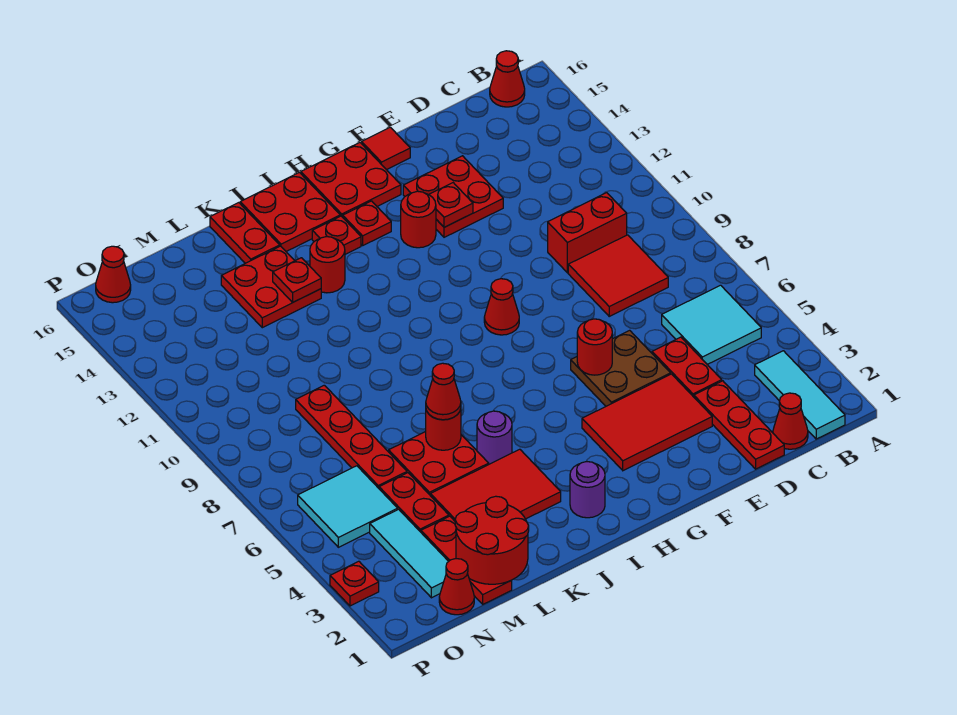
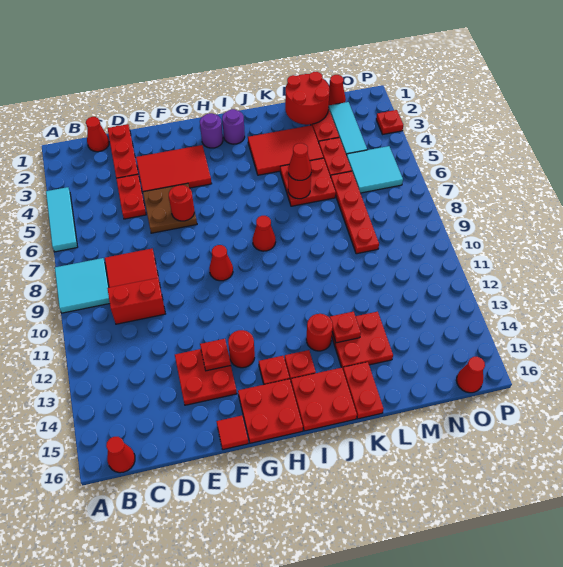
cyan 1x3 tile [755,351,845,439] -> cyan 1x3 tile moved to [46,187,77,252]
cyan 2x2 tile [662,285,761,364] -> cyan 2x2 tile moved to [55,258,110,313]
none -> red 1x1 cone [253,216,276,251]
purple 1x1 round brick [477,411,512,464] -> purple 1x1 round brick moved to [200,113,223,148]

